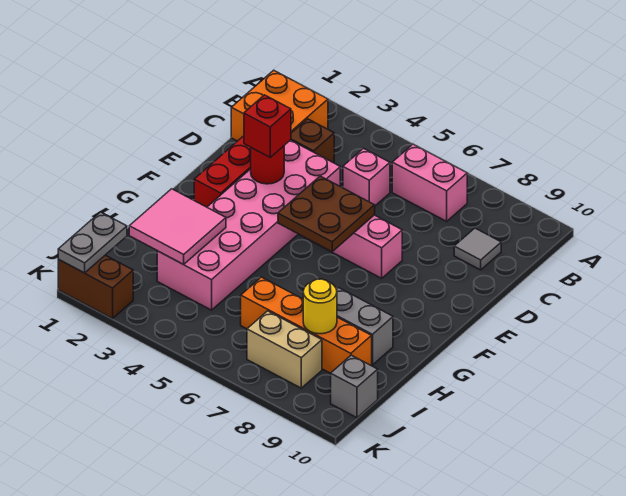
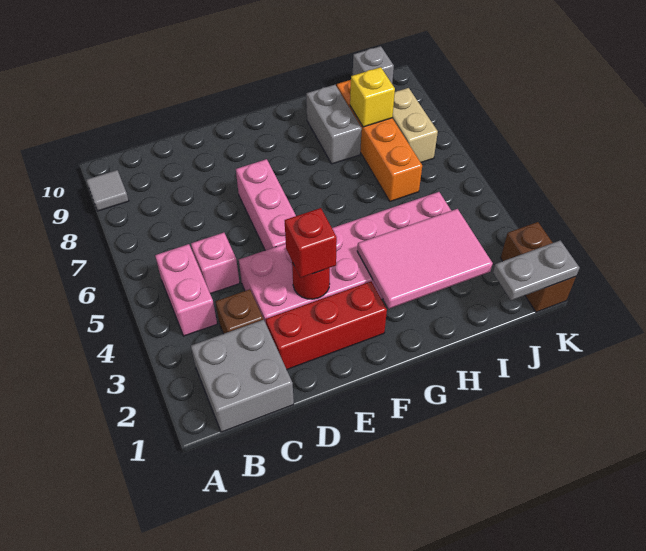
orange 2x2 brick [231,70,328,141] -> grey 2x2 brick [191,320,294,432]
pink 1x2 brick [392,144,467,221] -> pink 1x2 brick moved to [155,244,217,336]
grey 1x1 tile [454,228,501,270] -> grey 1x1 tile moved to [86,170,129,211]
brown 2x2 plate [278,176,375,252] -> none
pink 2x2 tile [129,189,226,264] -> pink 2x3 tile [357,209,493,309]
yellow 1x1 round brick [303,279,337,334] -> yellow 1x1 brick [350,67,395,127]

